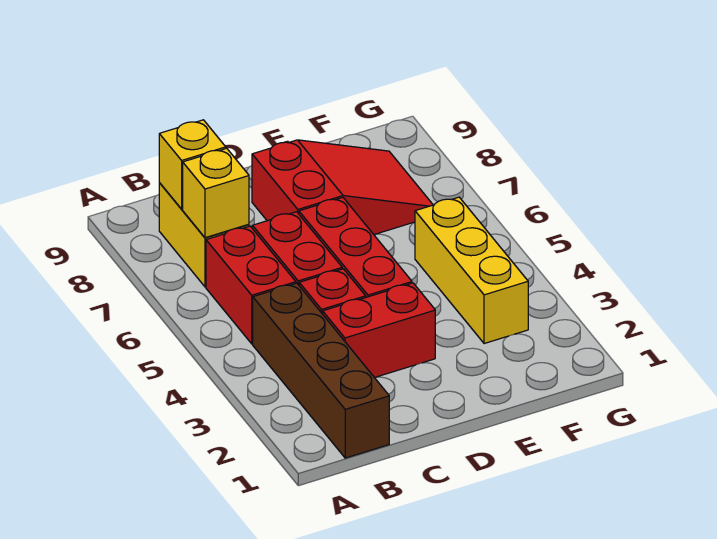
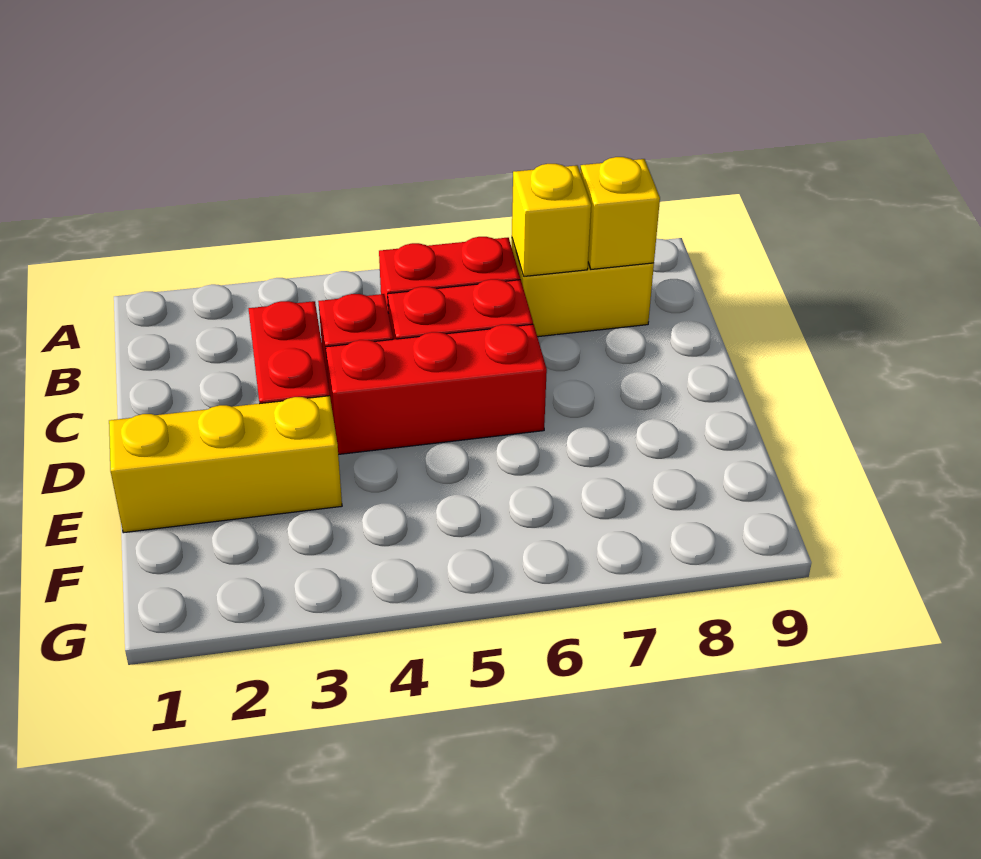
brown 1x4 brick [253,283,389,458] -> none
red 2x3 slope [252,140,433,235] -> none
yellow 1x3 brick [415,197,528,344] -> yellow 1x3 brick moved to [109,396,342,533]

